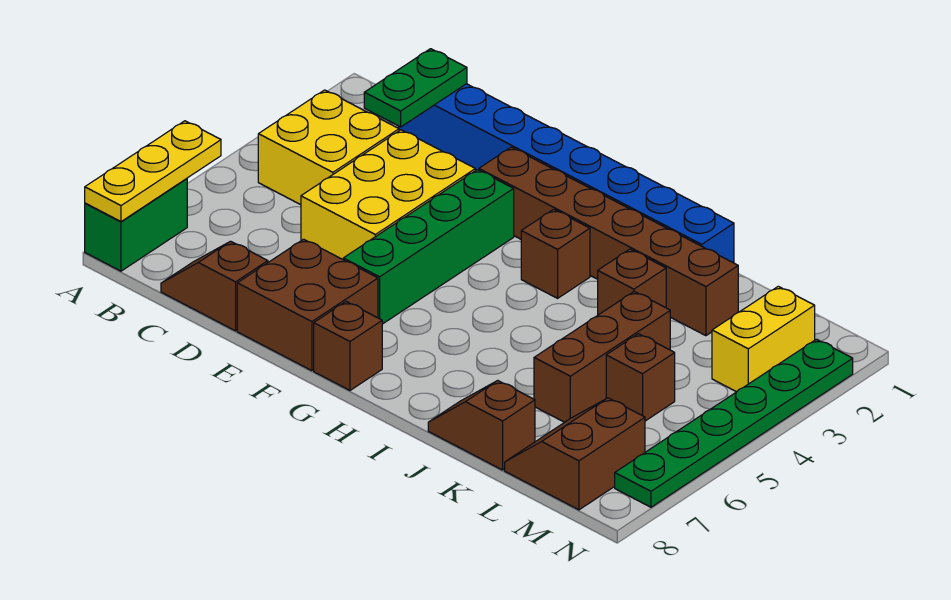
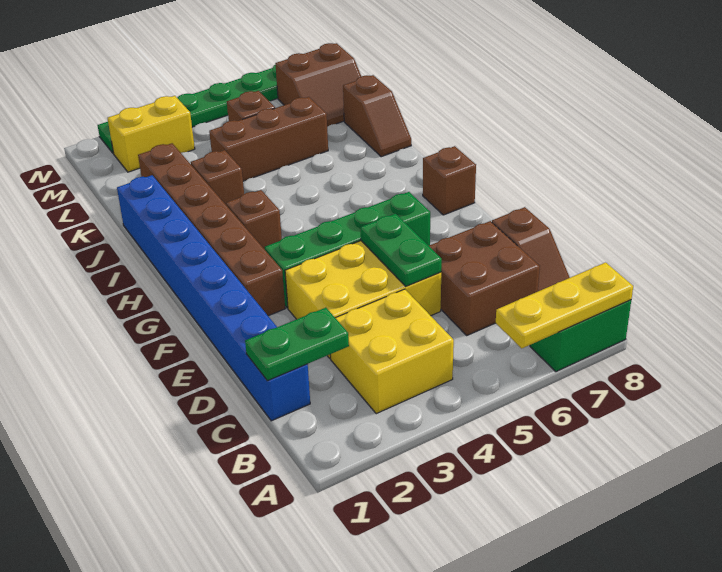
none -> green 1x2 plate [360,214,442,286]
brown 2x2 brick [237,239,378,371] -> brown 2x2 brick moved to [429,221,540,335]

